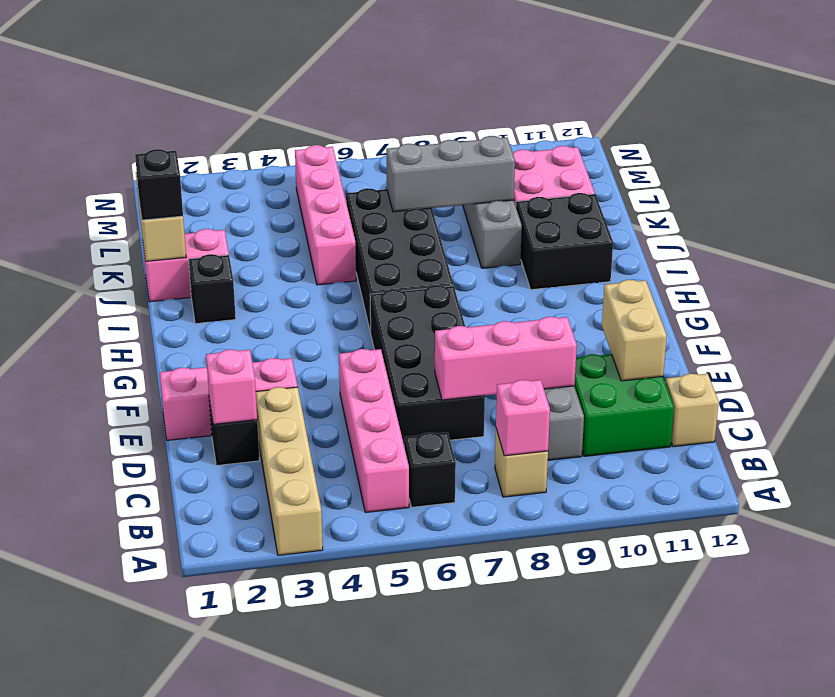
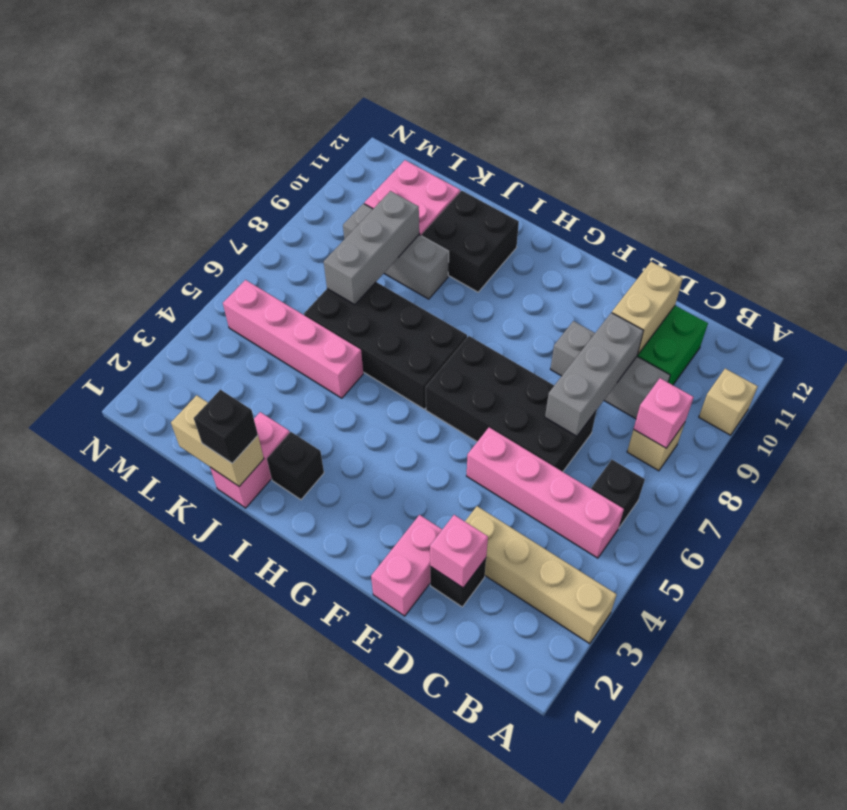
tan 1x1 brick [665,374,719,447] -> tan 1x1 brick moved to [699,369,758,435]
pink 1x3 brick [435,317,577,400] -> grey 1x3 brick [545,313,643,436]
tan 1x2 brick [602,280,667,381] -> tan 1x2 brick turned to [612,262,683,354]
pink 1x3 brick [160,358,298,440] -> pink 1x2 brick [371,515,442,616]

